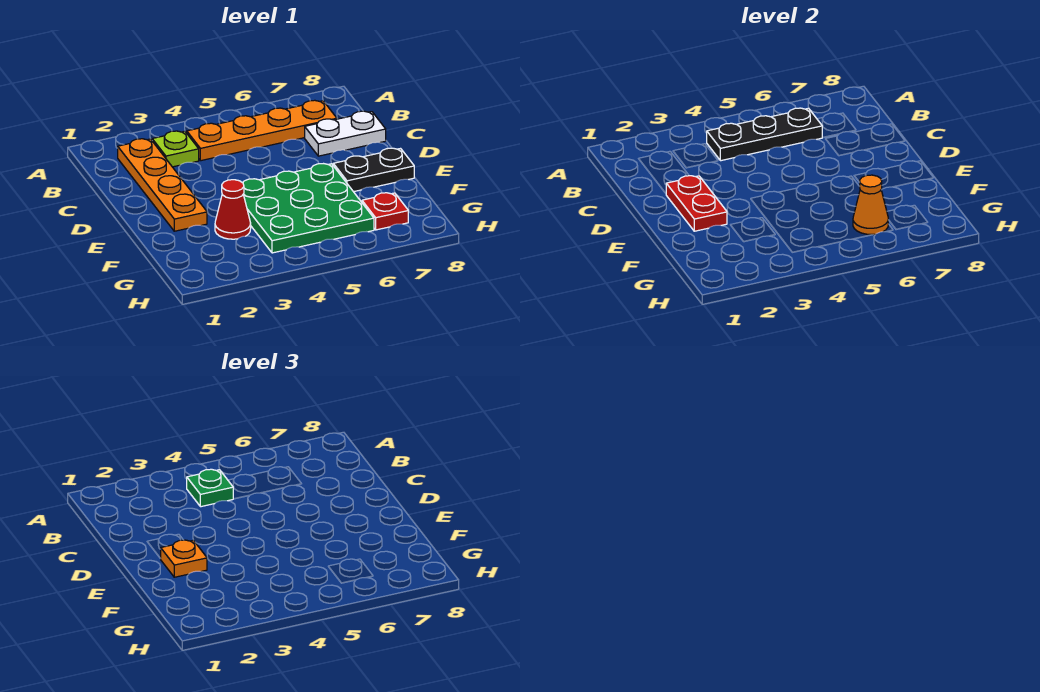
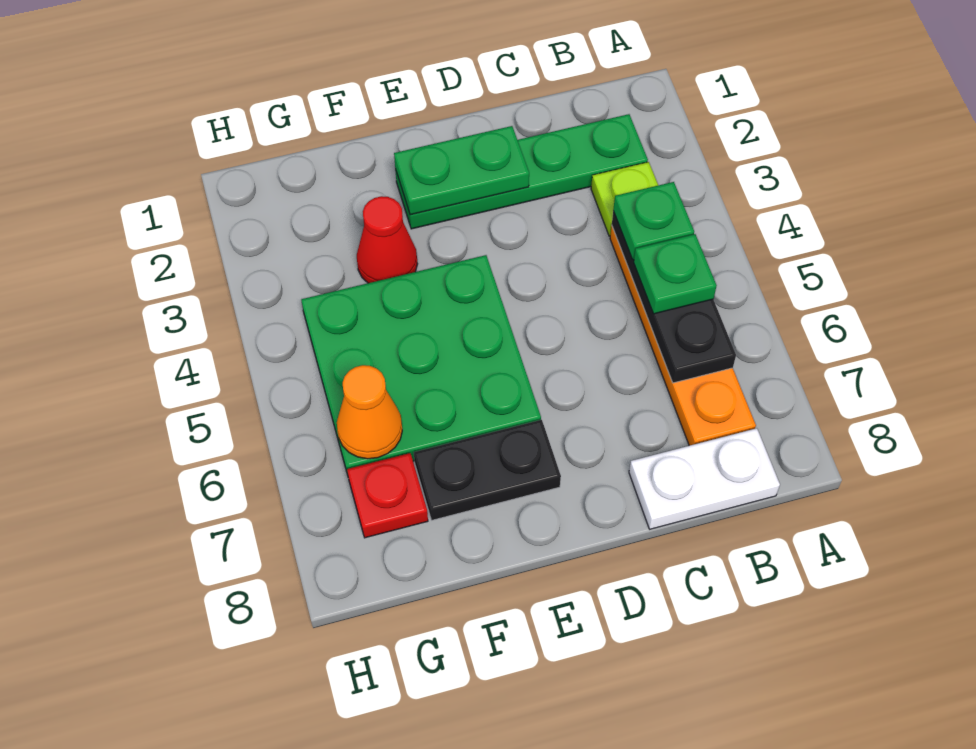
orange 1x4 plate [118,139,207,231] -> green 1x4 plate [395,114,648,229]
none -> green 1x1 plate [634,234,717,314]
white 1x2 plate [305,111,386,156] -> white 1x2 plate turned to [629,428,780,529]
red 1x2 plate [666,176,727,231] -> green 1x2 plate [394,126,529,215]
orange 1x1 plate [160,540,207,577] -> none
black 1x2 plate [333,148,414,192] -> black 1x2 plate turned to [414,420,561,520]

